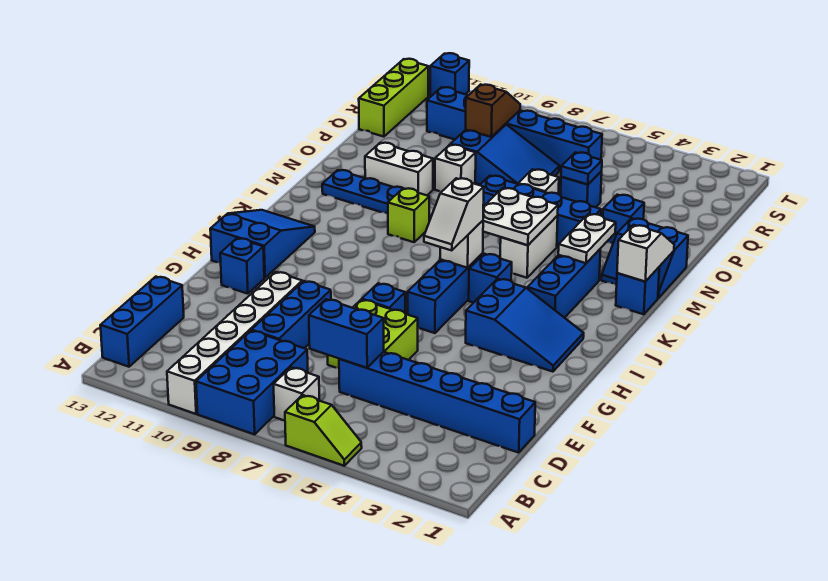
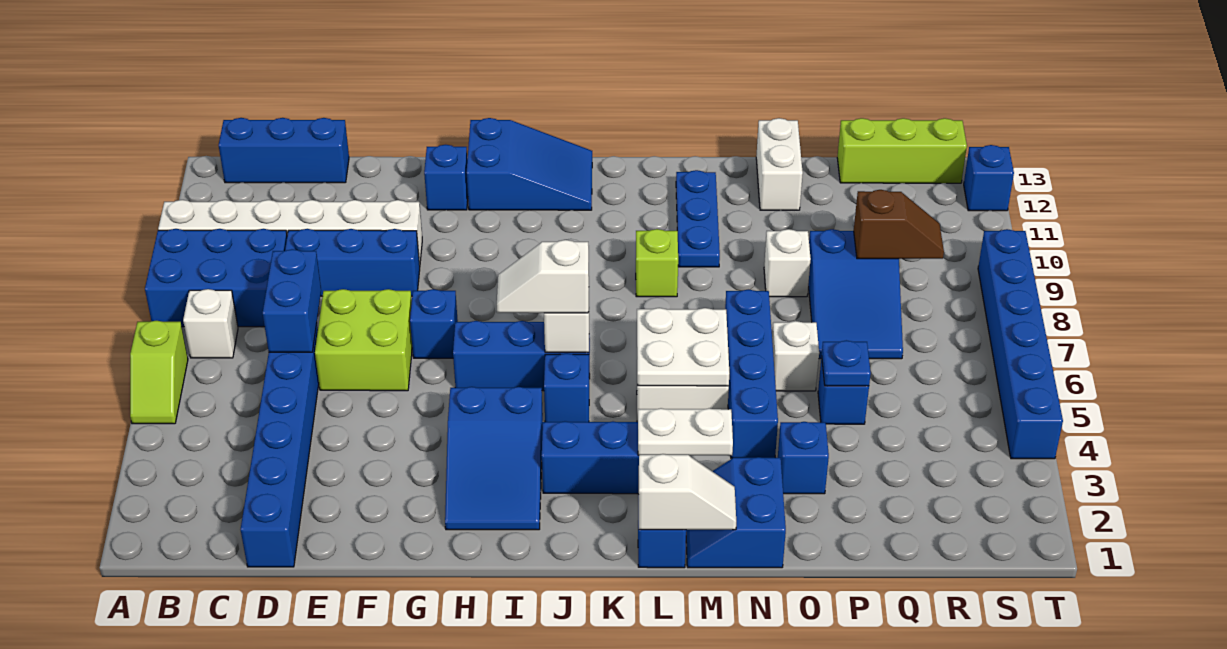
white 1x2 brick [365,143,433,195] -> white 1x2 brick moved to [756,118,803,210]
blue 1x6 brick [427,87,602,171] -> blue 1x6 brick moved to [978,229,1063,459]

